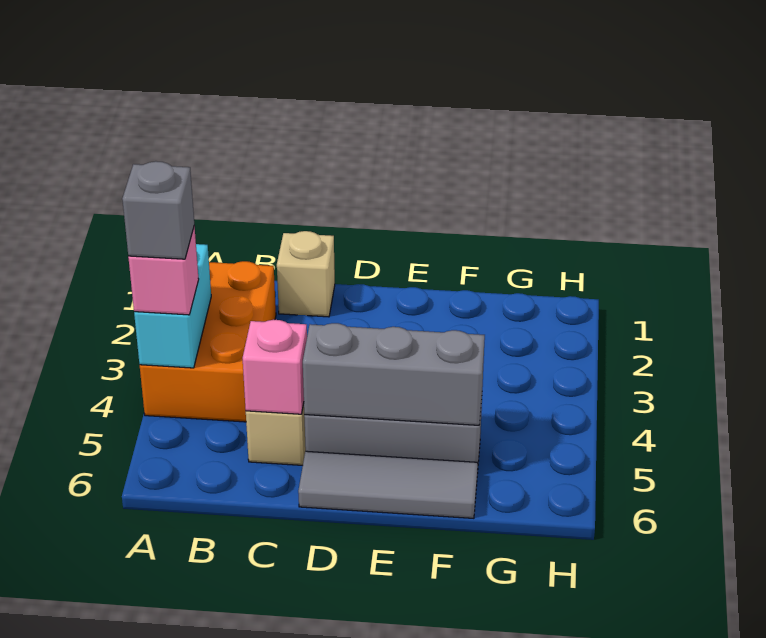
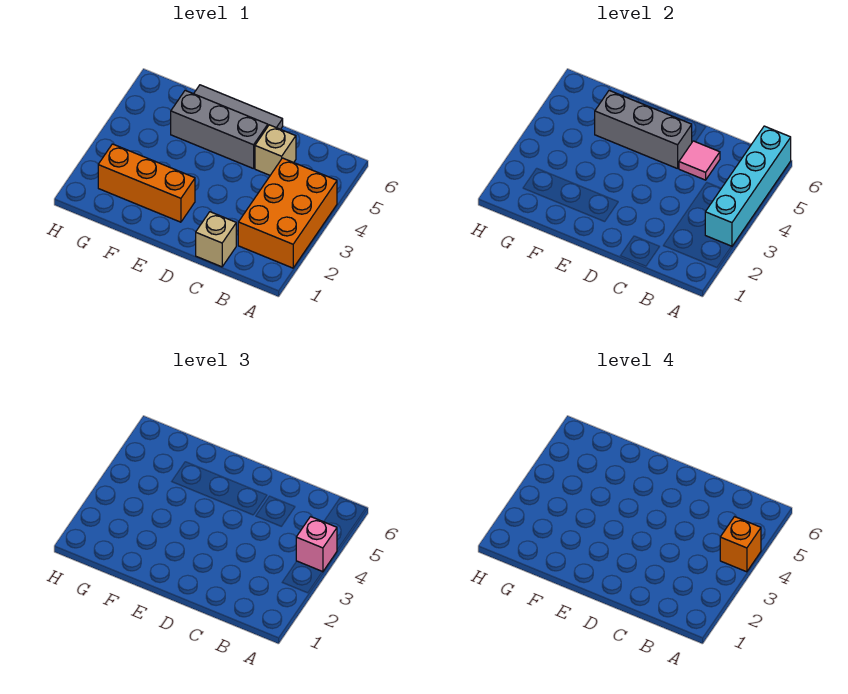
cyan 1x2 brick [134,244,211,368] -> cyan 1x4 brick [705,126,791,247]
grey 1x1 brick [122,161,194,259] -> orange 1x1 brick [720,517,761,572]
pink 1x1 brick [243,320,307,414] -> pink 1x1 tile [679,141,720,180]
none -> orange 1x3 brick [98,144,195,222]

